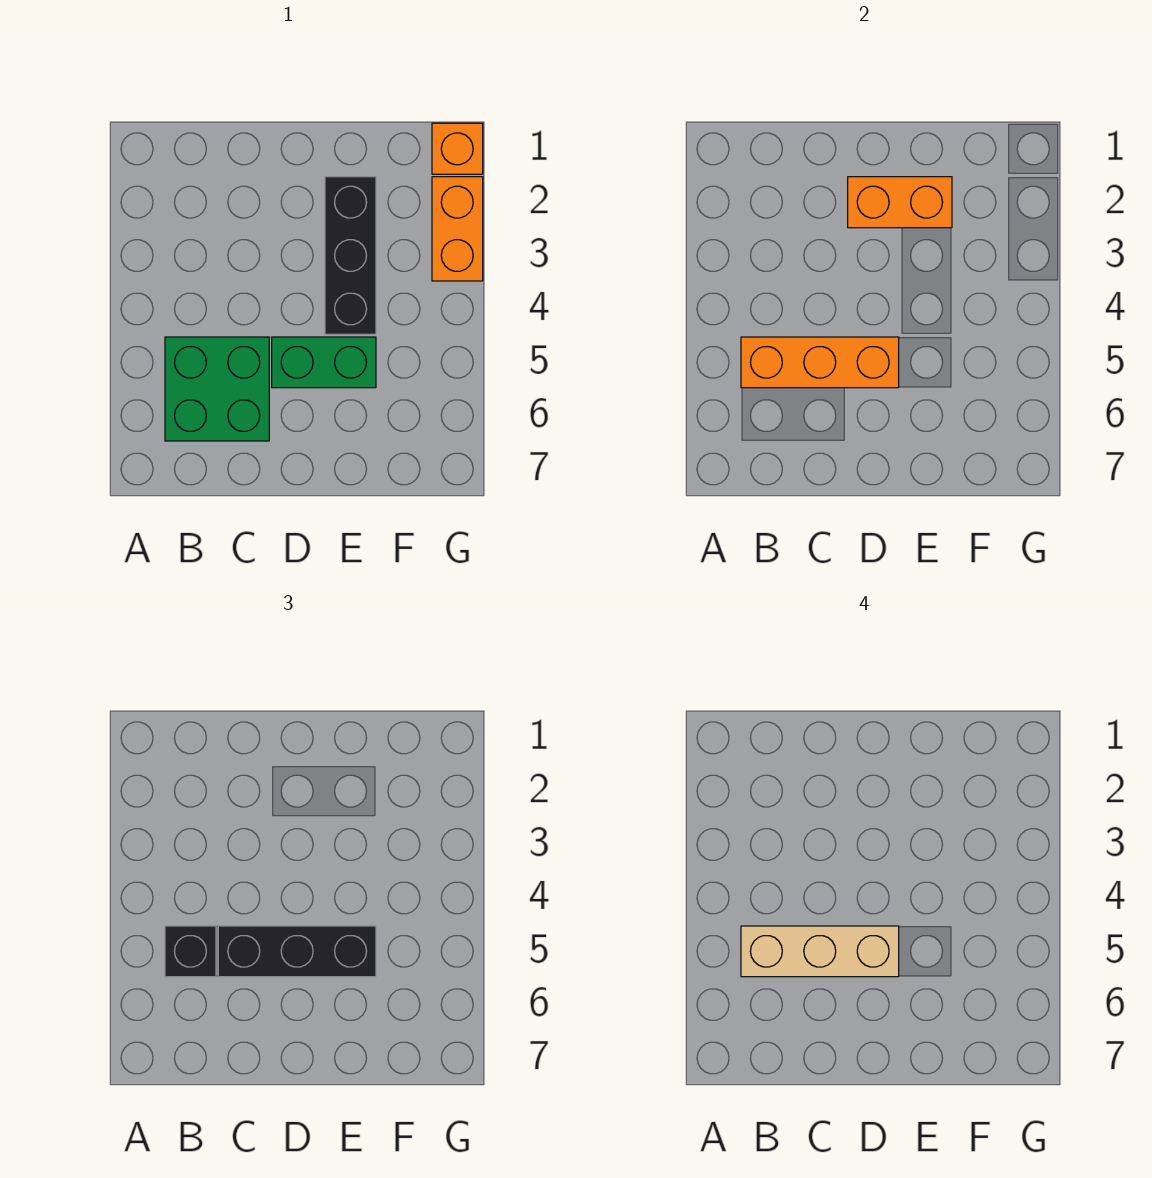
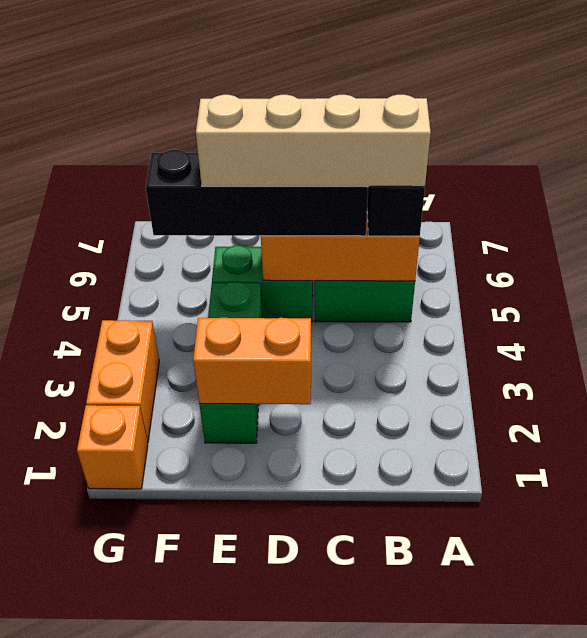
tan 1x3 brick [741,926,899,977] -> tan 1x4 brick [196,95,431,187]
black 1x3 brick [218,926,376,977] -> black 1x4 brick [146,150,368,236]
black 1x3 brick [325,177,376,334] -> green 1x3 brick [199,282,263,443]

